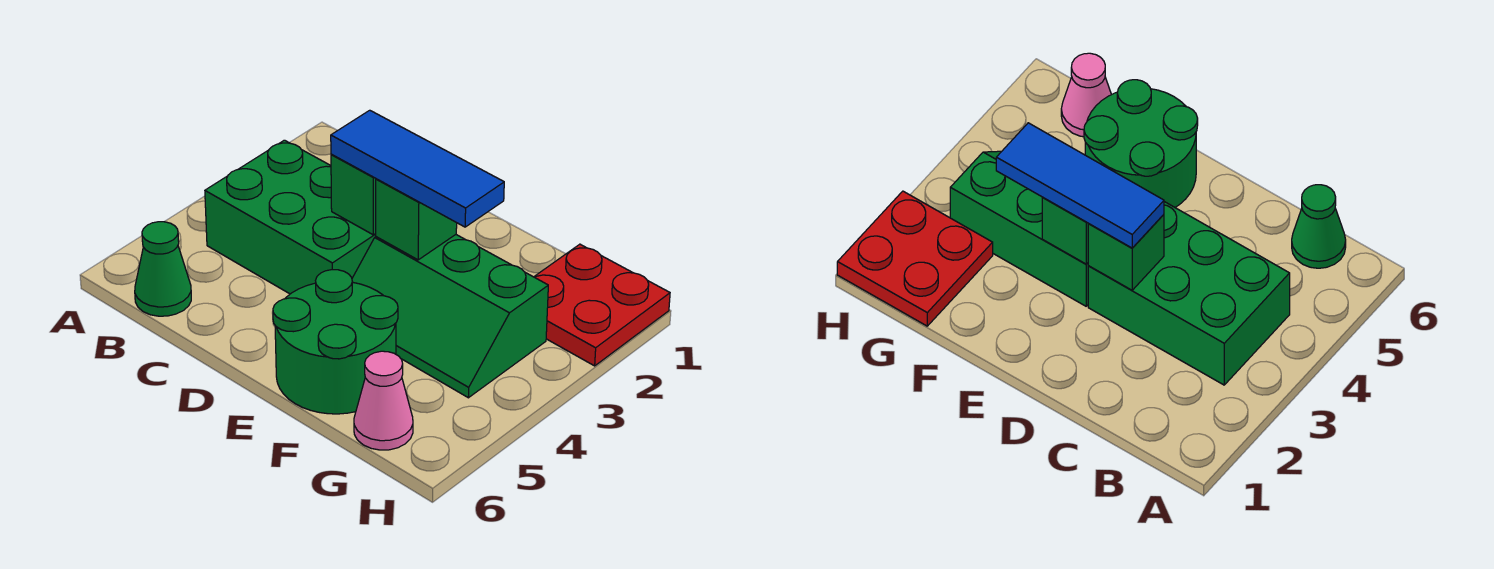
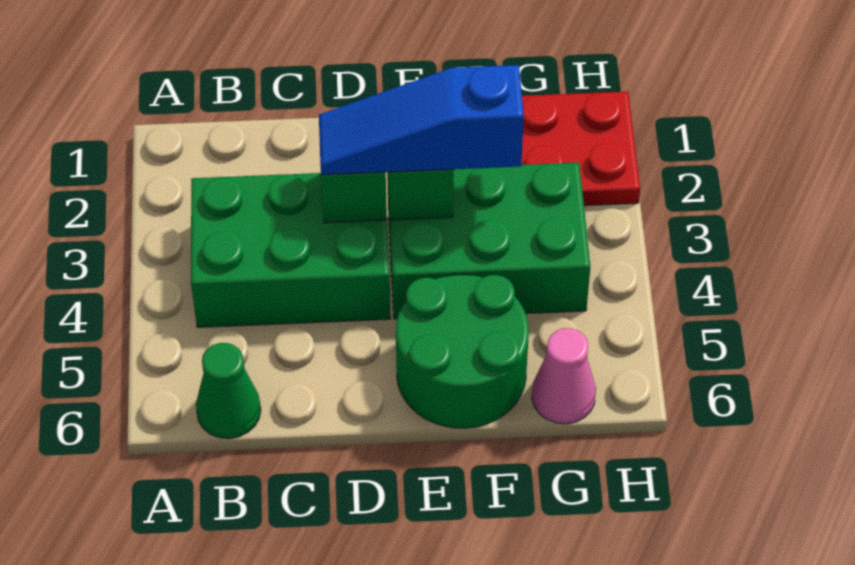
blue 1x3 tile [331,110,504,227] -> blue 1x3 slope [319,65,524,175]
green 2x3 slope [352,235,548,398] -> green 2x3 brick [387,163,590,319]

